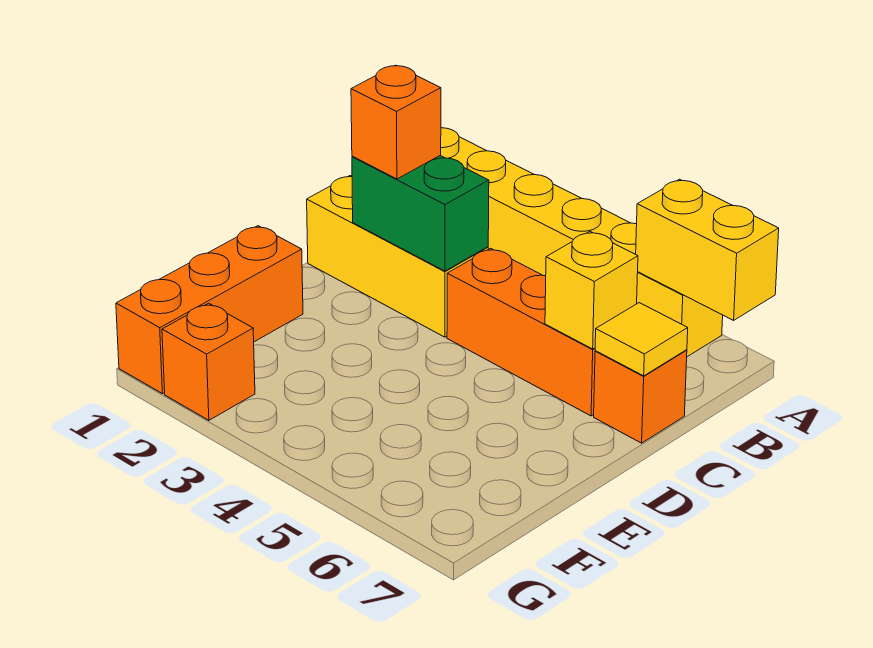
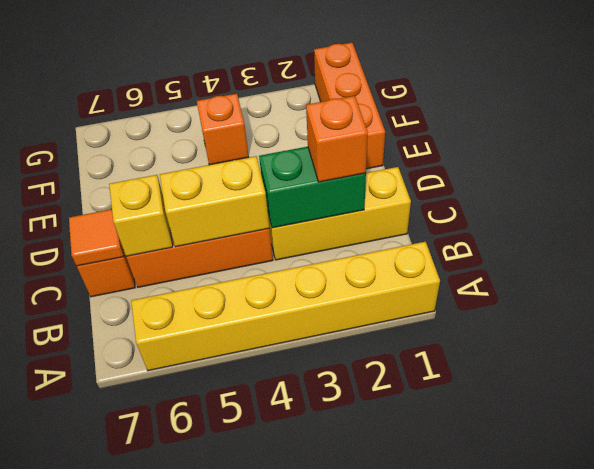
yellow 1x2 brick [636,179,779,320] -> yellow 1x2 brick moved to [160,156,269,247]
yellow 1x1 tile [595,303,688,376] -> orange 1x1 tile [69,209,124,266]
orange 1x1 brick [162,303,255,420] -> orange 1x1 brick moved to [197,94,249,165]

